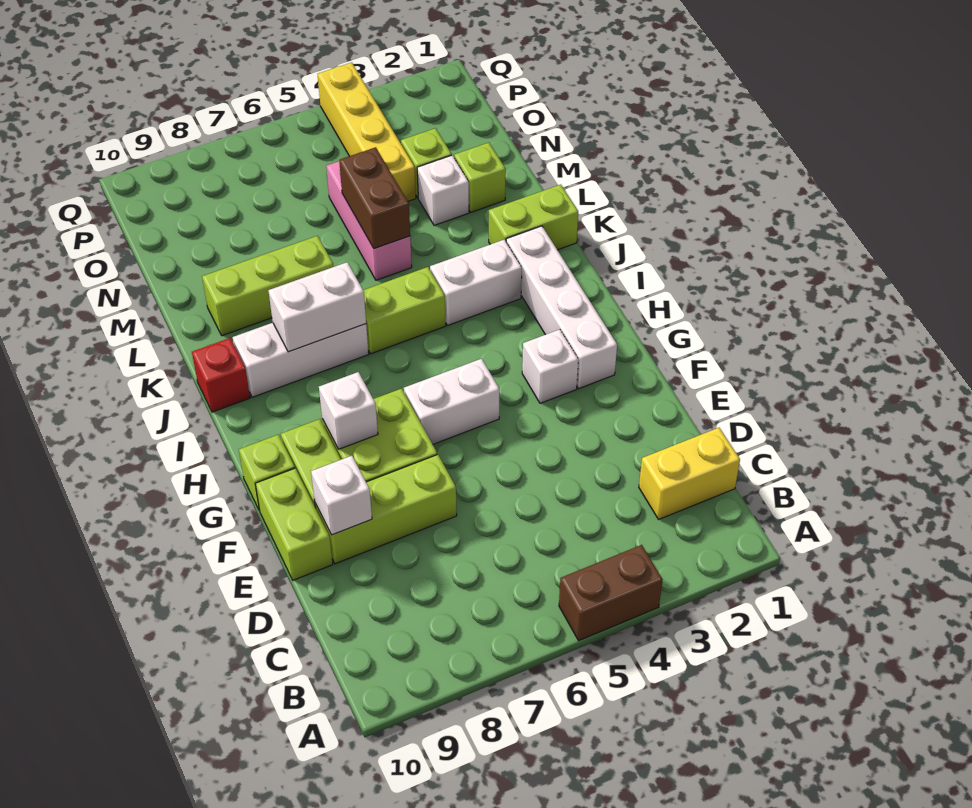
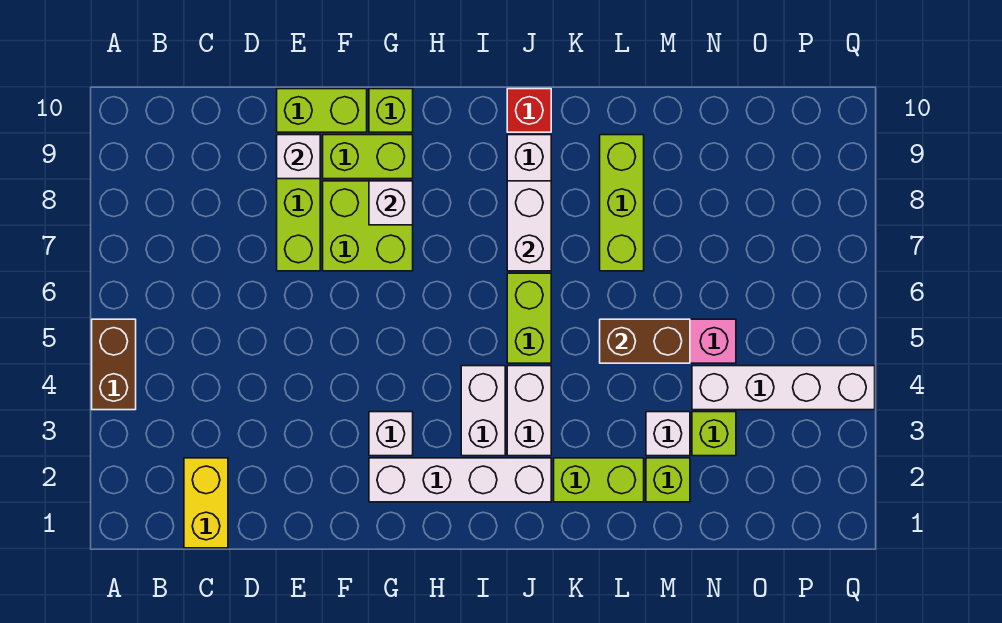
white 1x2 brick [404,359,500,444] -> white 1x2 brick moved to [461,366,505,456]
lime 1x2 brick [489,185,578,250] -> lime 1x2 brick turned to [554,458,644,502]
yellow 1x4 brick [318,62,416,201] -> white 1x4 brick [692,366,875,410]

